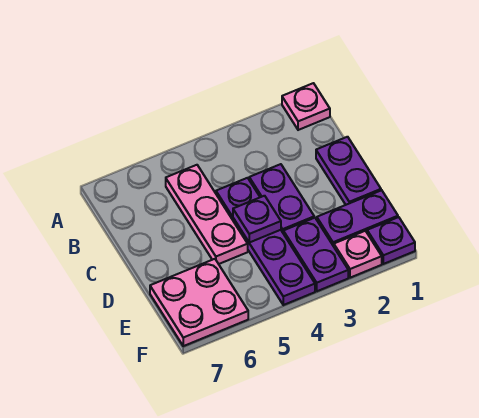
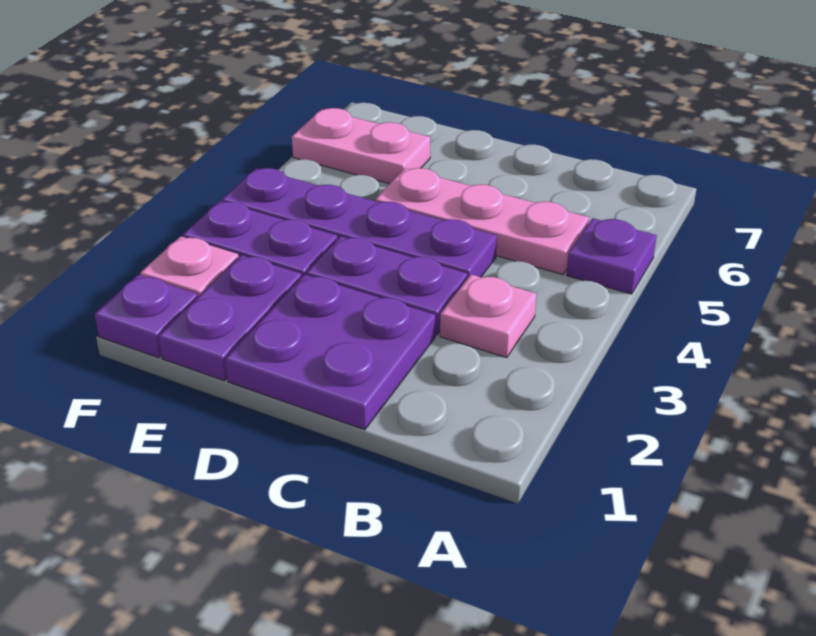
pink 1x1 plate [282,83,330,130] -> pink 1x1 plate moved to [440,274,537,358]
purple 1x2 plate [316,137,381,205] -> purple 2x2 plate [225,274,435,430]
purple 1x1 plate [233,196,281,242] -> purple 1x1 plate moved to [567,218,657,294]
pink 2x2 plate [150,259,248,346] -> pink 1x2 plate [292,108,431,184]

